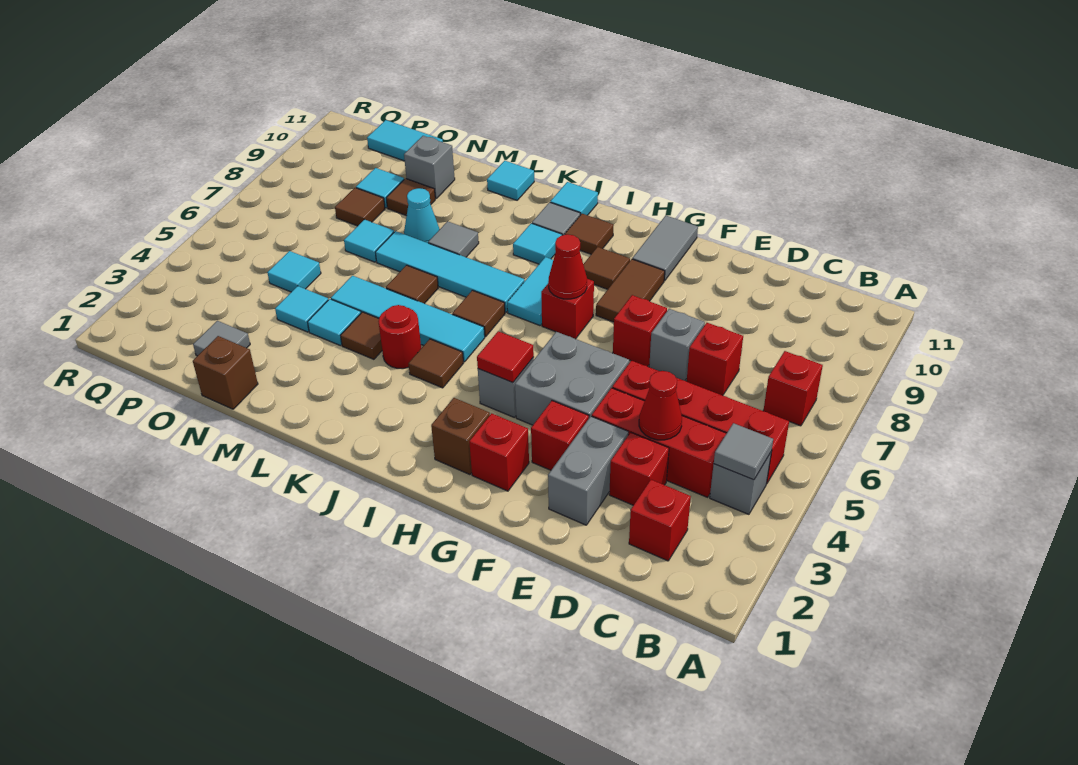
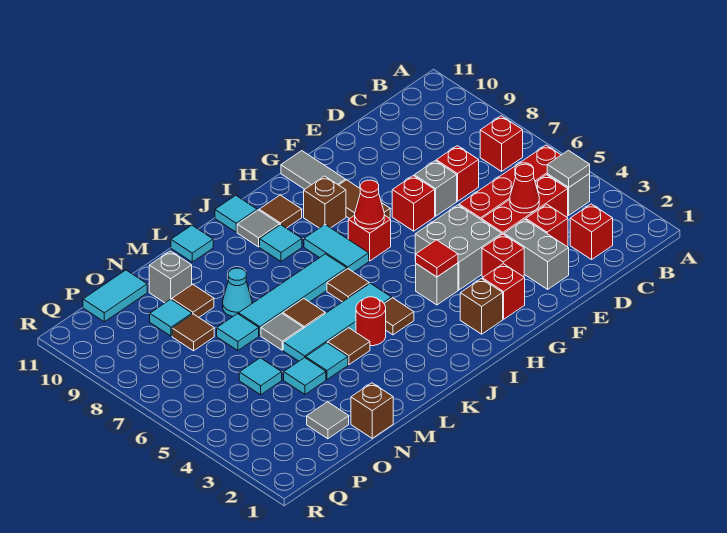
brown 1x1 tile [583,247,630,289] -> brown 1x1 brick [304,176,346,228]
grey 1x1 tile [428,221,479,257] -> grey 1x1 tile moved to [261,313,303,350]

